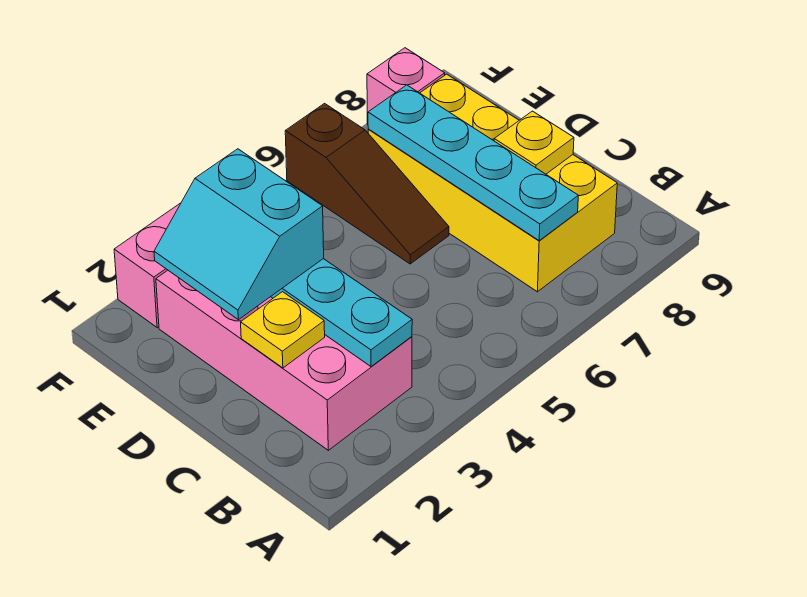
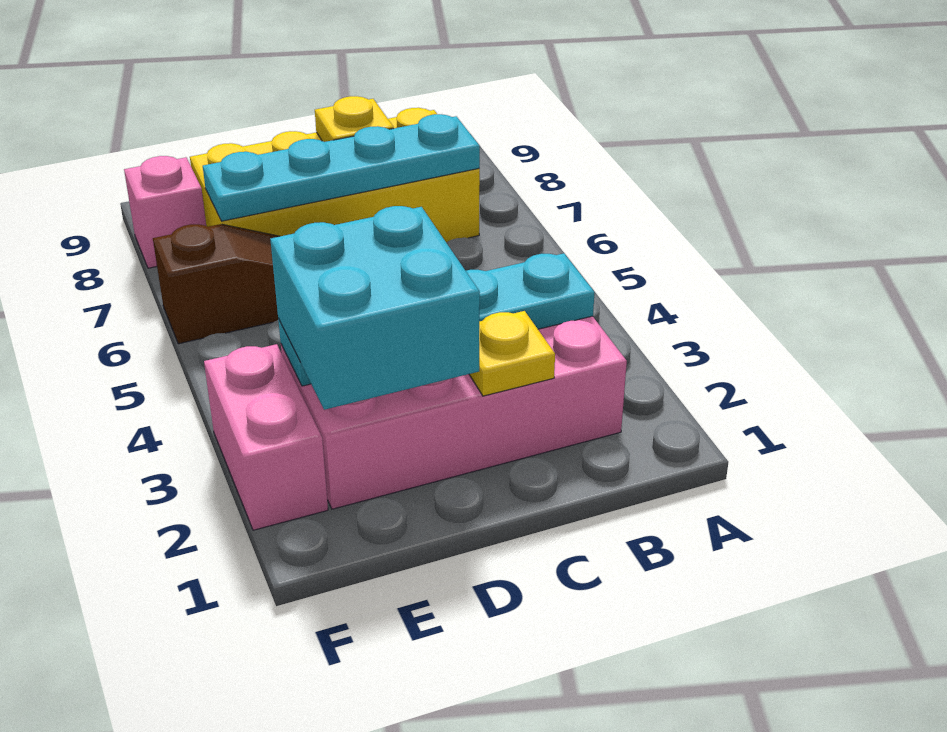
cyan 2x2 slope [154,149,324,320] -> cyan 2x2 brick [270,206,480,410]

